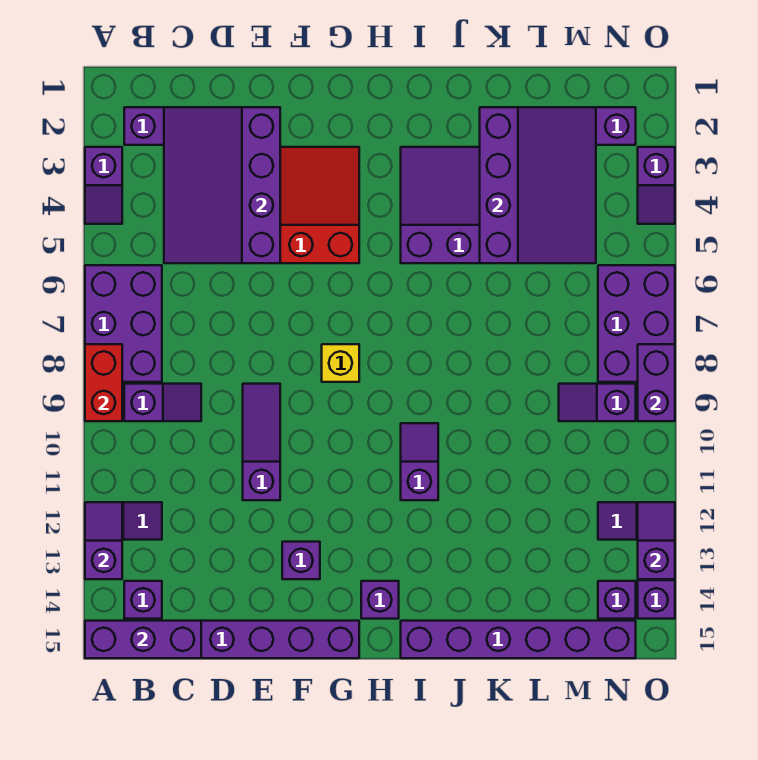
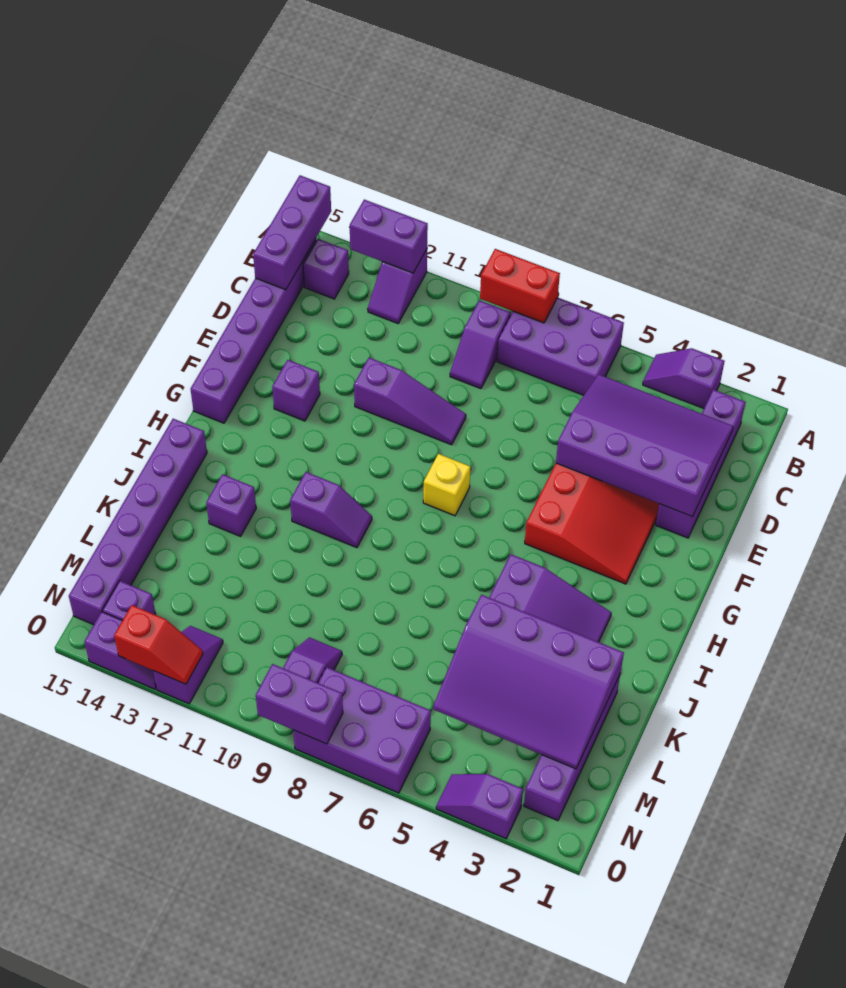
purple 1x2 slope [85,502,122,579] -> purple 1x2 brick [350,200,428,273]
purple 1x1 brick [361,581,399,619] -> purple 1x1 brick moved to [206,474,256,536]
purple 1x2 slope [638,502,675,579] -> red 1x2 slope [114,605,203,684]

